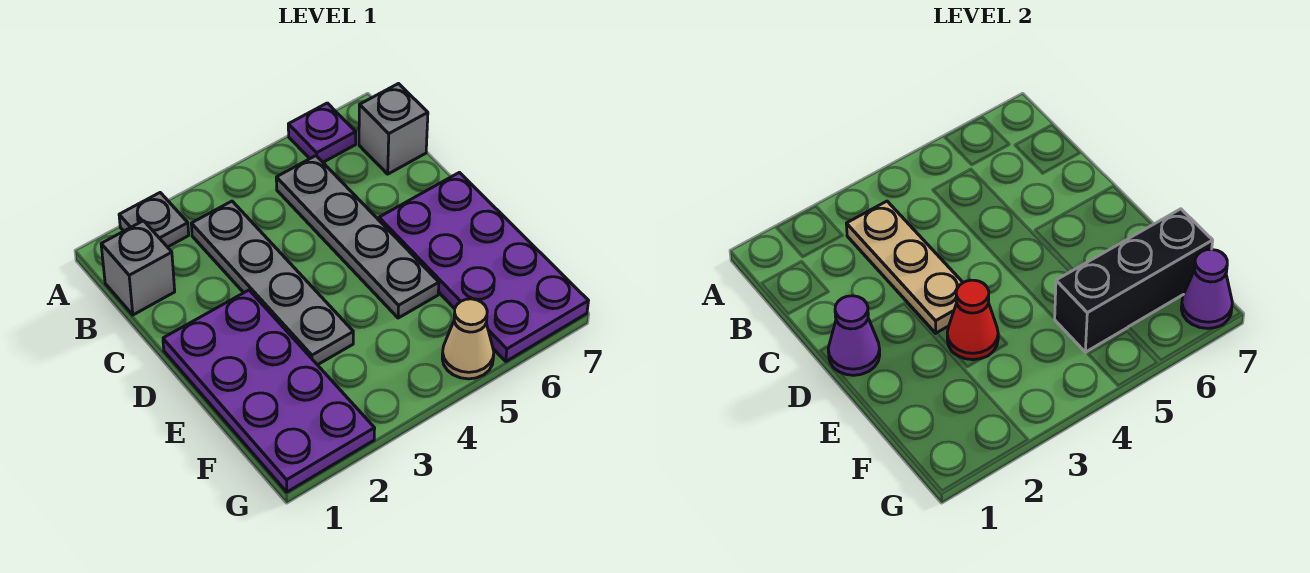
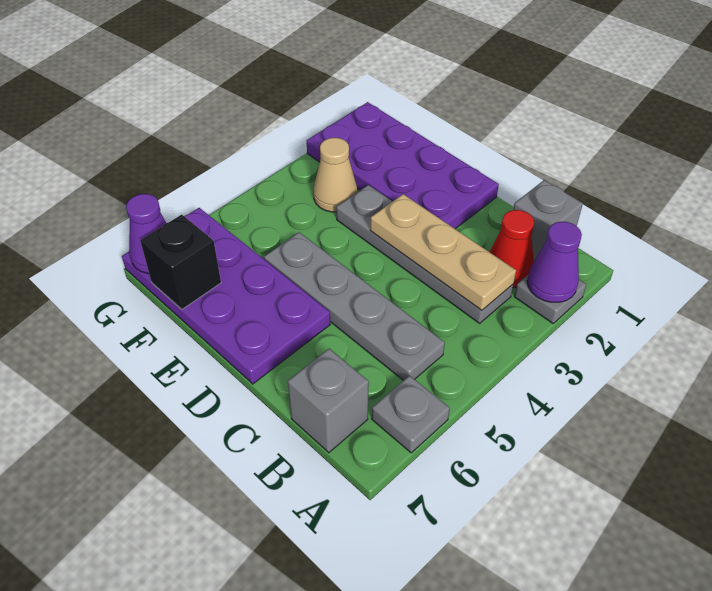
purple 1x1 plate [288,103,356,162] -> grey 1x1 plate [372,376,450,453]
purple 1x1 cone [828,296,880,375] -> purple 1x1 cone moved to [527,222,582,302]
red 1x1 cone [947,280,998,360] -> red 1x1 cone moved to [490,210,534,288]
black 1x3 brick [1054,209,1213,352] -> black 1x1 brick [140,215,221,309]
tan 1x1 cone [442,299,494,379] -> tan 1x1 cone moved to [314,138,357,212]

